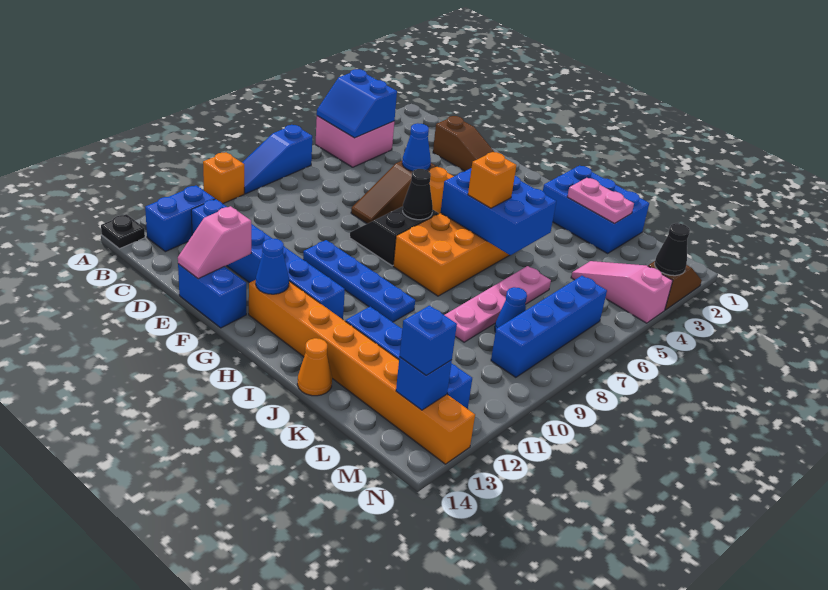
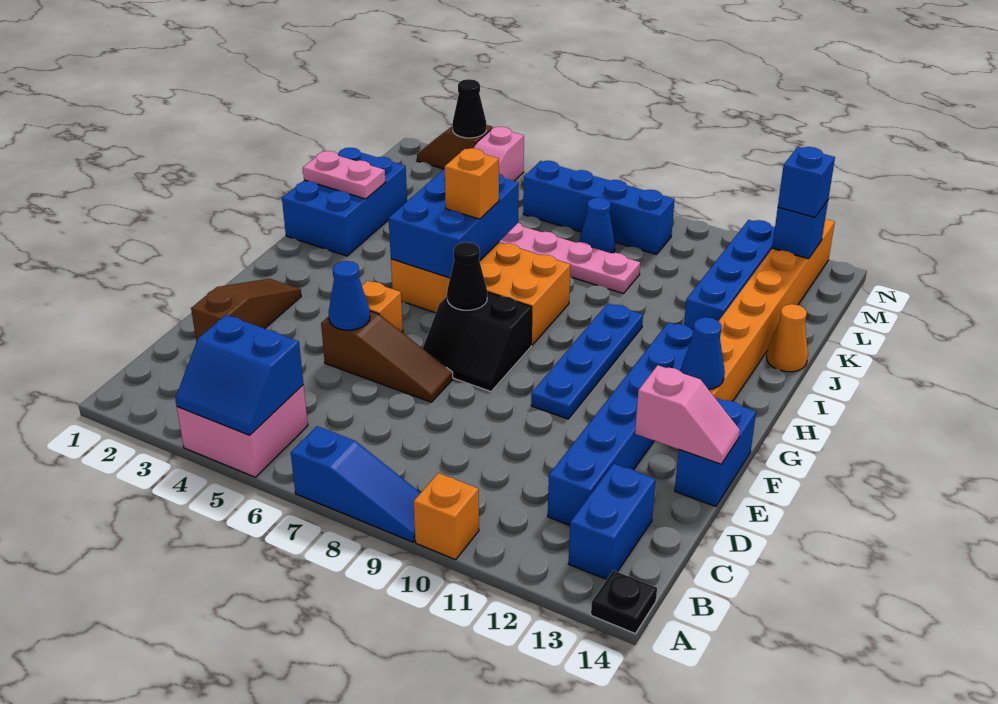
blue 2x2 slope [317,69,397,138] -> blue 2x2 slope turned to [175,315,303,435]
blue 1x2 brick [145,186,215,252] -> blue 1x2 brick turned to [569,464,656,580]
pink 1x2 plate [567,178,634,224] -> pink 1x2 plate turned to [303,151,385,199]

